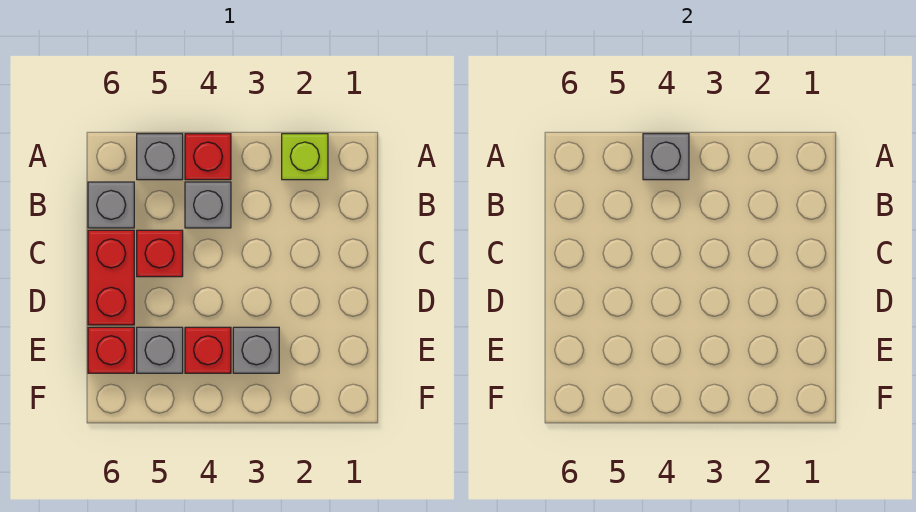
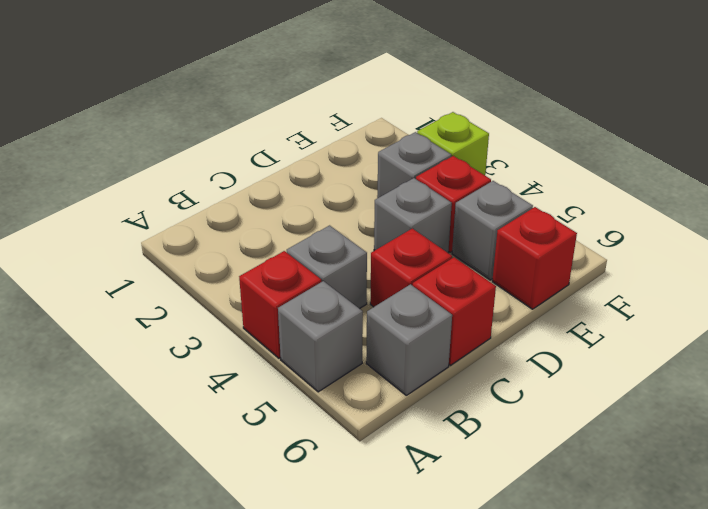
lime 1x1 brick [282,134,328,180] -> lime 1x1 brick moved to [417,112,489,175]
grey 1x1 brick [643,134,689,180] -> grey 1x1 brick moved to [374,178,452,253]
red 1x2 brick [88,230,134,325] -> red 1x1 brick [413,257,496,365]

